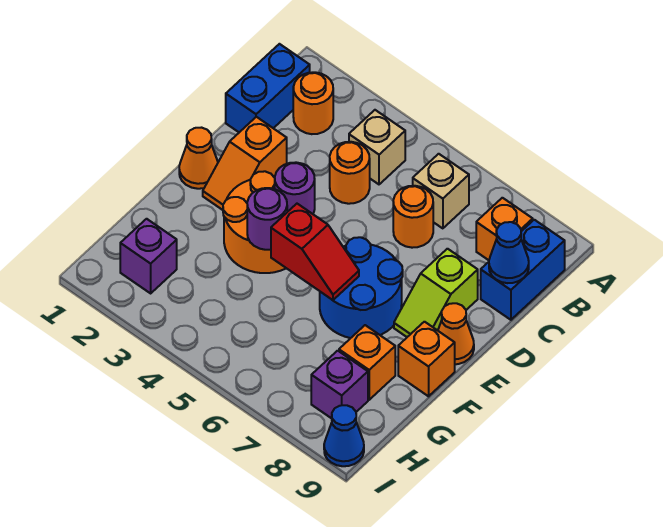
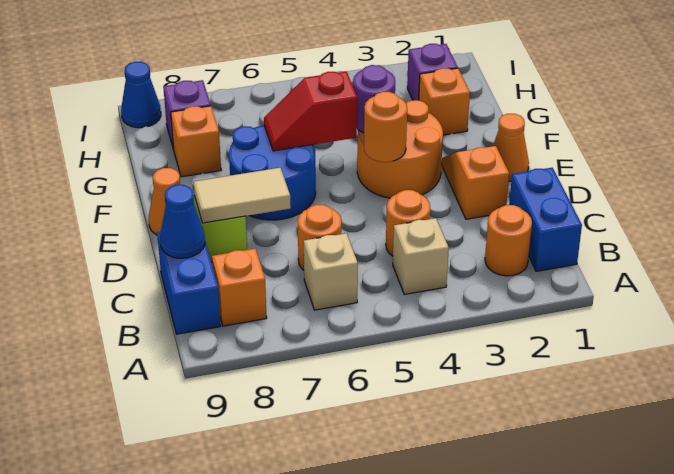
none -> tan 1x2 tile [194,168,291,223]
purple 1x1 round brick [275,162,315,214] -> orange 1x1 round brick [364,92,407,162]
orange 1x1 brick [398,322,455,396] -> orange 1x1 brick moved to [419,68,470,135]

